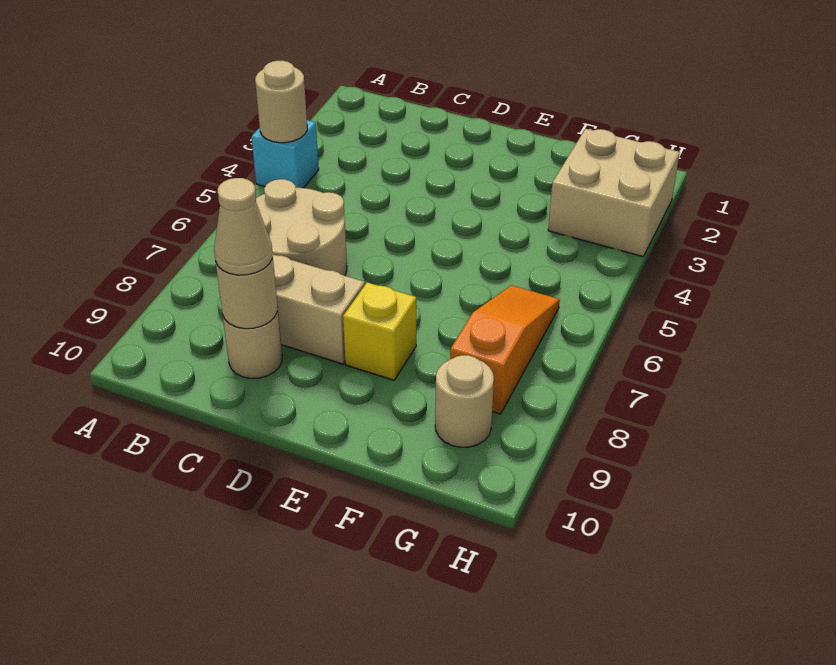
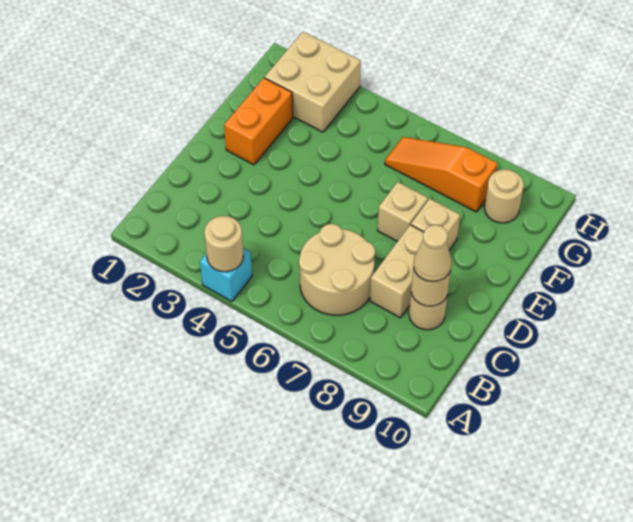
none -> orange 1x2 brick [224,78,293,165]
none -> tan 1x1 brick [377,182,428,242]
yellow 1x1 brick [343,282,416,380] -> tan 1x1 brick [411,199,460,250]

